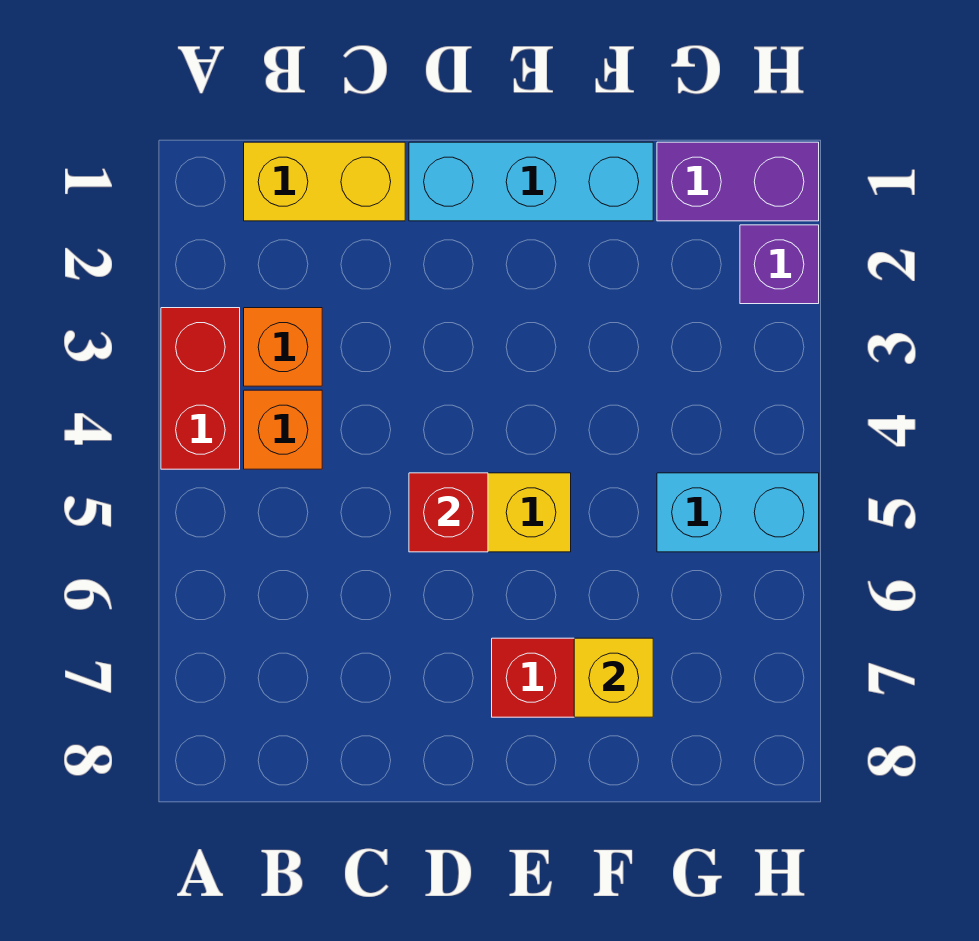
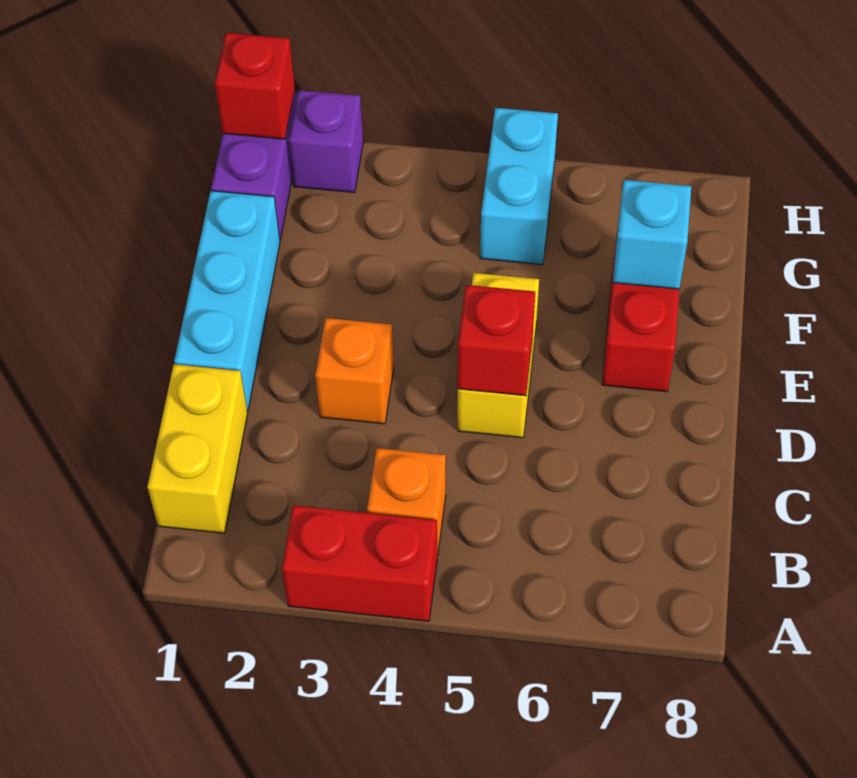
orange 1x1 brick [244,308,322,386] -> orange 1x1 brick moved to [315,318,394,424]
yellow 1x1 brick [574,638,653,717] -> cyan 1x1 brick [613,180,691,289]
none -> red 1x1 brick [215,33,295,139]

